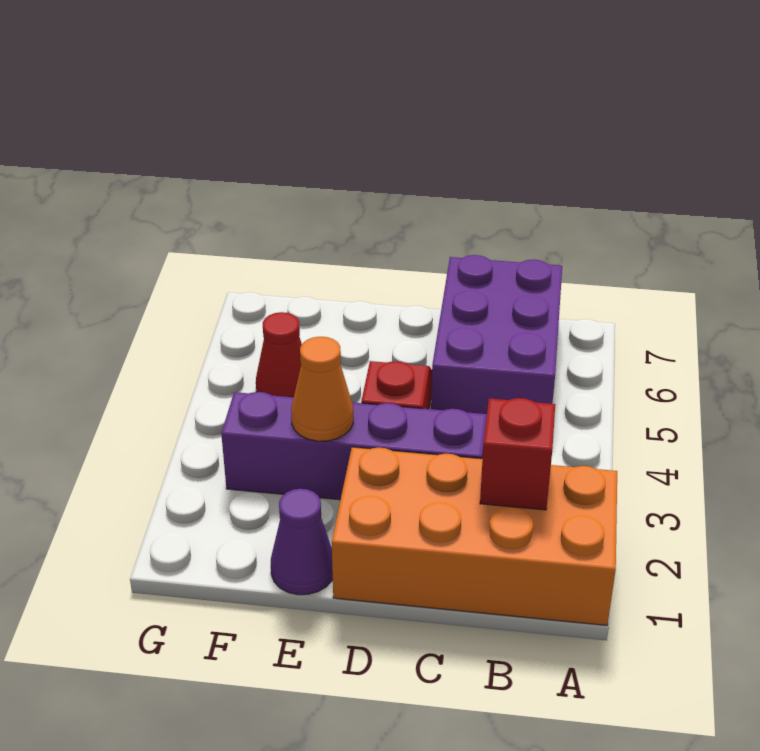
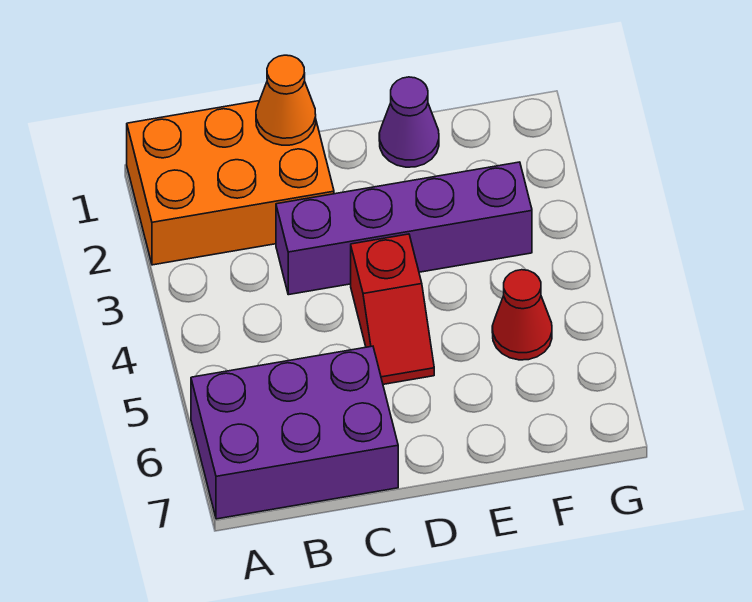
orange 2x4 brick [332,447,617,625] -> orange 2x3 brick [127,101,334,265]
red 1x1 brick [480,398,555,510] -> none
purple 2x3 brick [431,255,562,414] -> purple 2x3 brick turned to [191,346,398,519]
orange 1x1 cone [291,337,353,441] -> orange 1x1 cone moved to [256,55,316,145]

